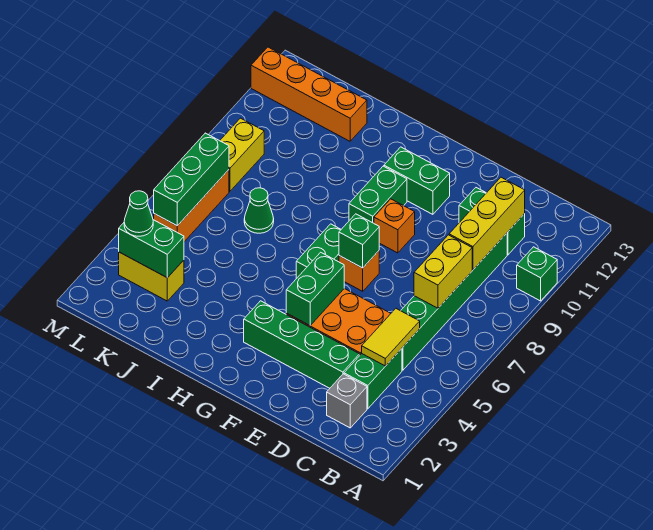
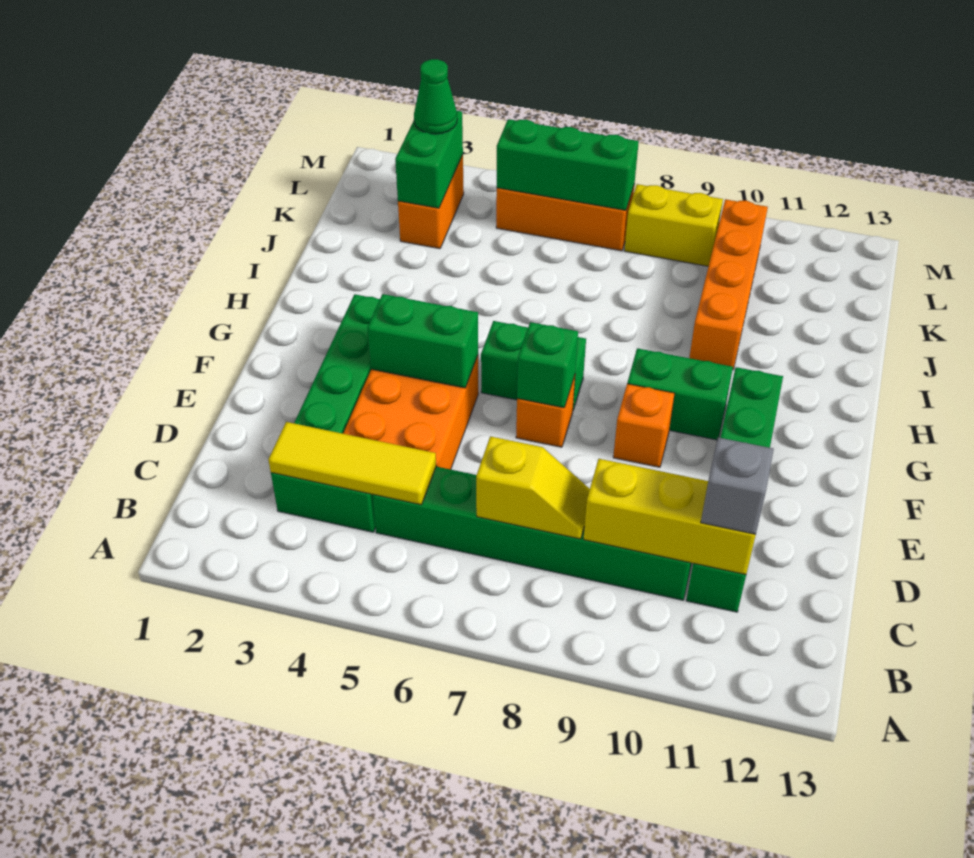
green 1x1 brick [517,247,557,301] -> none
grey 1x1 brick [327,374,367,428] -> grey 1x1 brick moved to [701,437,774,535]
yellow 1x2 tile [362,309,420,366] -> yellow 1x3 tile [268,422,436,505]
yellow 1x2 brick [414,235,472,308] -> yellow 1x2 slope [476,436,590,539]
green 1x1 cone [244,188,274,233] -> none
orange 1x4 brick [251,47,367,141] -> orange 1x4 brick moved to [689,199,768,370]
yellow 1x2 brick [119,252,184,301] -> orange 1x2 brick [398,155,464,249]

